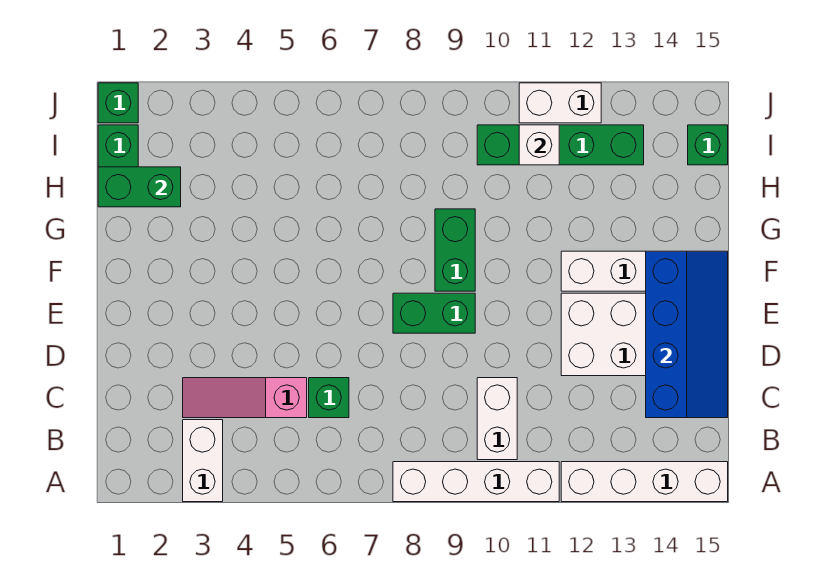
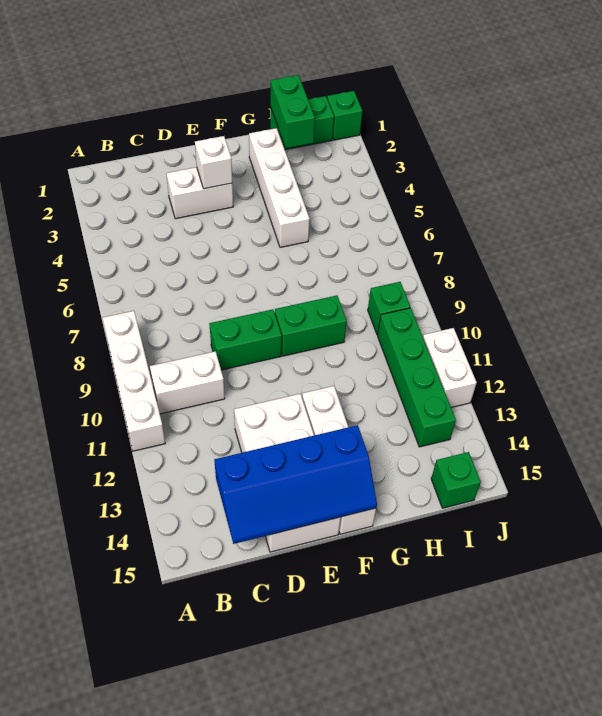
white 1x2 brick [183,420,223,502] -> white 1x2 brick moved to [166,167,233,219]
white 1x4 brick [561,462,728,502] -> white 1x4 brick moved to [249,128,310,247]
pink 1x3 slope [183,378,307,418] -> none
green 1x1 brick [309,378,349,418] -> green 1x1 brick moved to [368,282,410,335]
green 1x2 brick [393,293,475,333] -> green 1x2 brick turned to [209,309,282,370]
white 1x1 brick [519,125,559,165] -> white 1x1 brick moved to [195,136,232,189]

